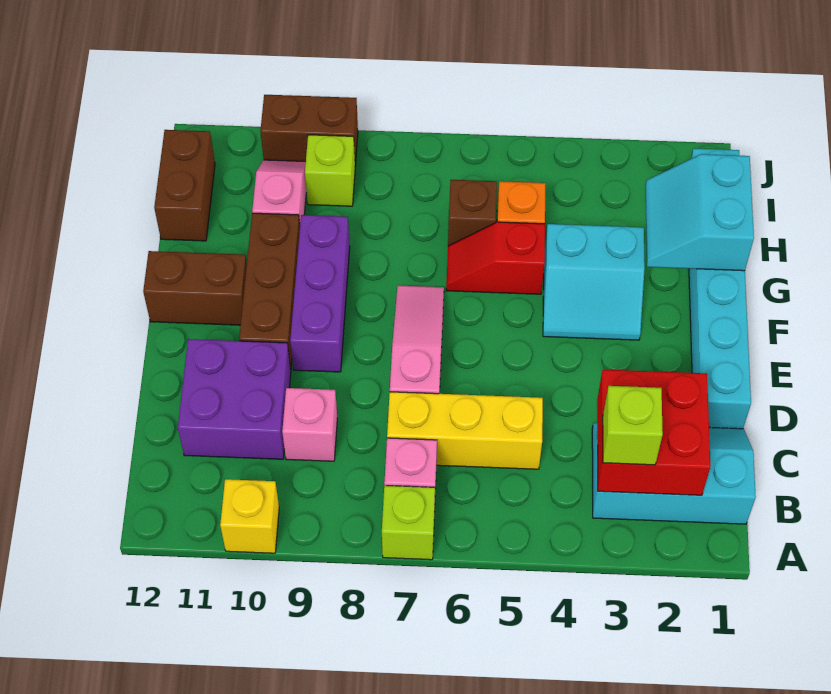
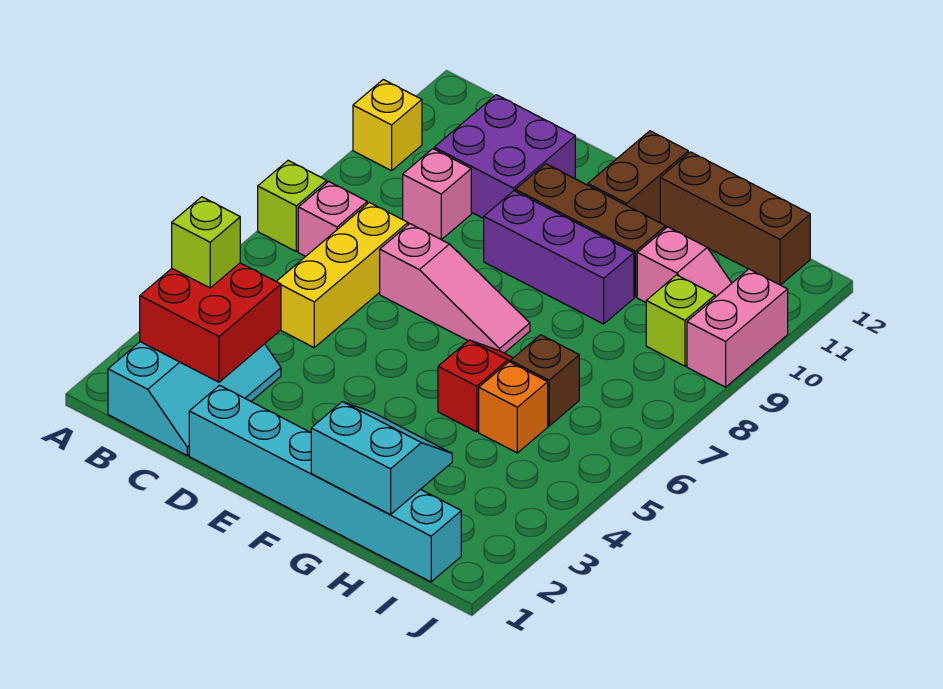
cyan 2x2 slope [543,224,645,340] -> none
brown 1x2 brick [154,130,215,241] -> brown 1x3 brick [660,152,810,285]
brown 1x2 brick [260,95,358,165] -> pink 1x2 brick [687,269,788,387]

